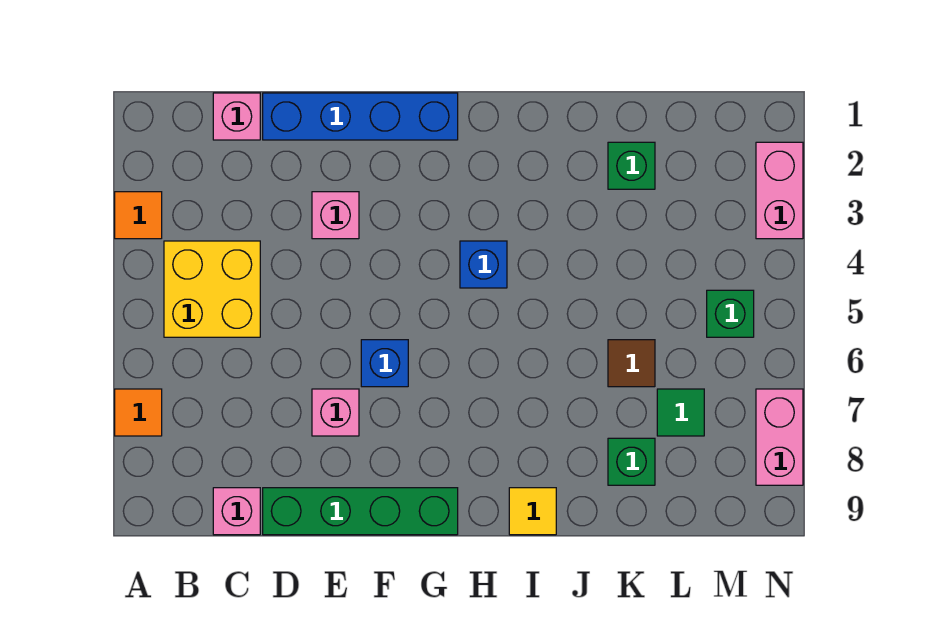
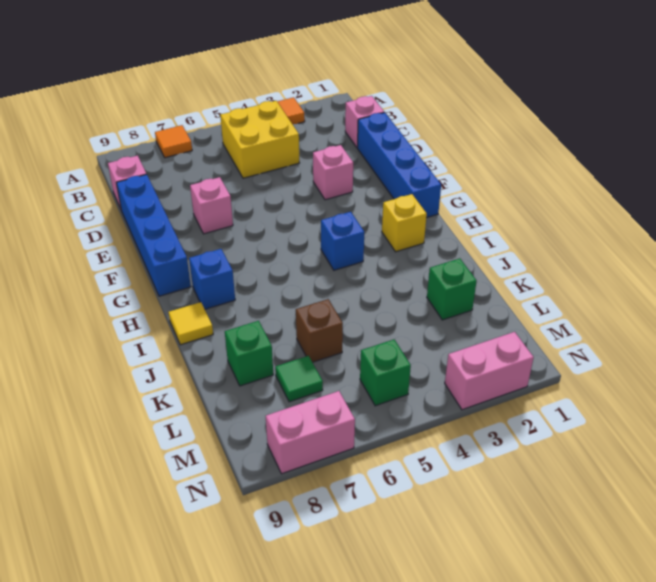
green 1x4 brick [263,488,458,535] -> blue 1x4 brick [116,174,191,296]
blue 1x1 brick [361,340,408,387] -> blue 1x1 brick moved to [189,249,235,309]
none -> yellow 1x1 brick [382,194,427,252]
brown 1x1 tile [608,340,655,387] -> brown 1x1 brick [296,299,343,362]

